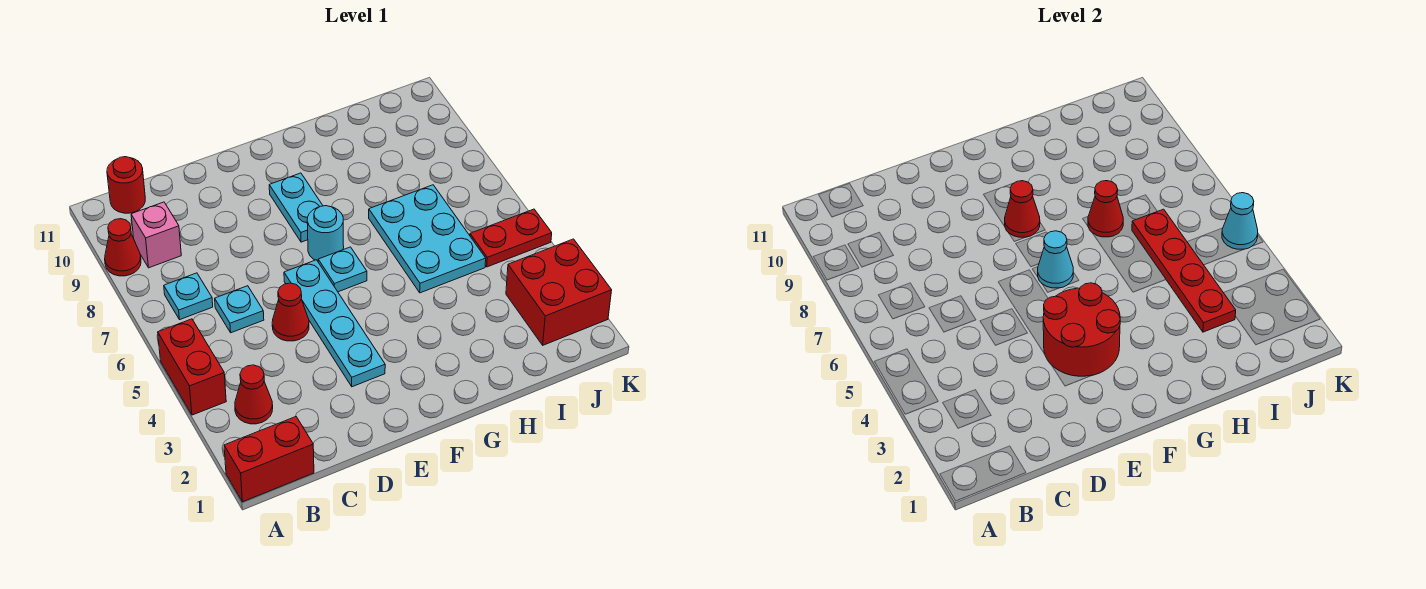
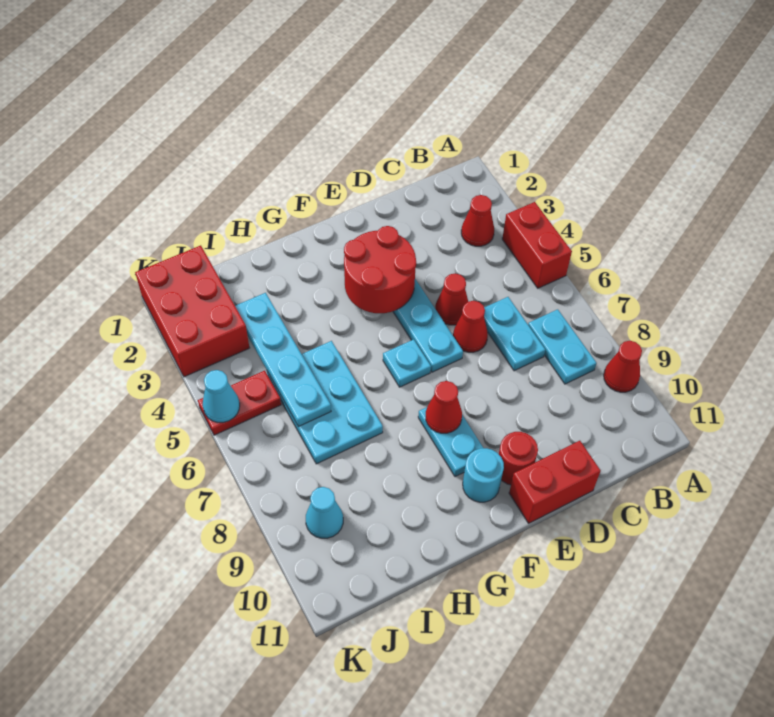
red 1x2 brick [224,417,314,502] -> red 1x2 brick moved to [509,441,601,523]
cyan 1x1 plate [164,273,213,320] -> cyan 1x2 plate [528,309,596,384]
pink 1x1 brick [131,202,181,268] -> none
red 1x1 round brick [107,157,145,213] -> red 1x1 round brick moved to [499,432,538,485]
cyan 1x1 plate [215,286,264,333] -> cyan 1x2 plate [484,297,545,371]
cyan 1x1 cone [1038,231,1073,288] -> cyan 1x1 cone moved to [306,487,343,538]
cyan 1x1 round brick [307,206,344,261] -> cyan 1x1 round brick moved to [463,448,504,502]
red 1x1 cone [1088,181,1123,237] -> red 1x1 cone moved to [453,301,488,352]
red 1x4 plate [1132,209,1236,332] -> cyan 1x4 plate [235,293,331,427]
red 2x2 brick [506,239,612,345] -> red 2x3 brick [135,245,249,377]

